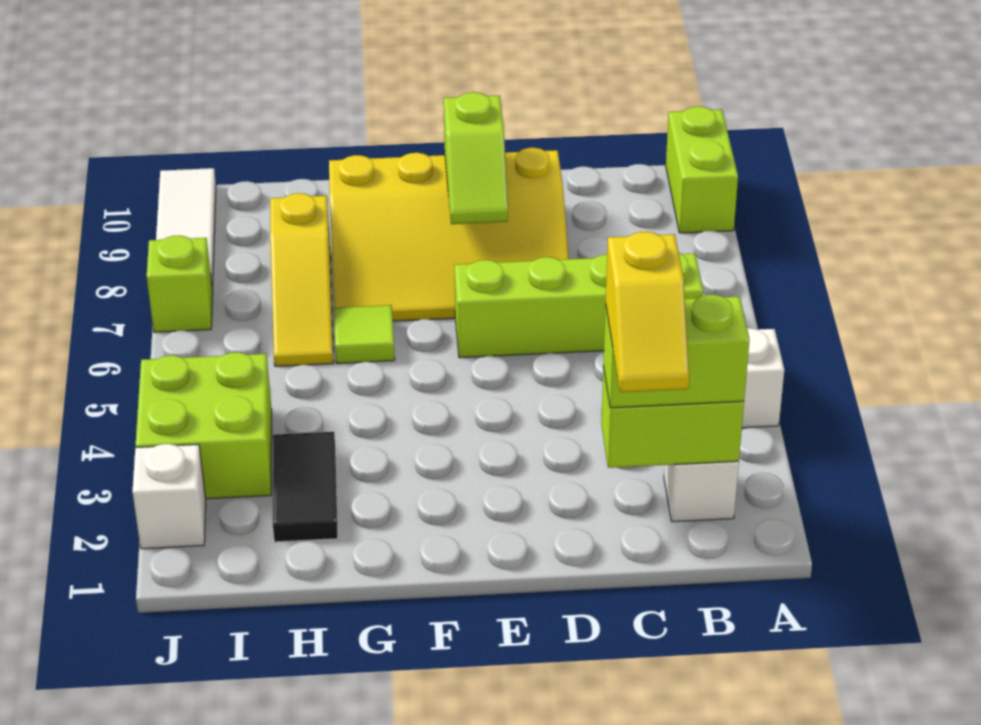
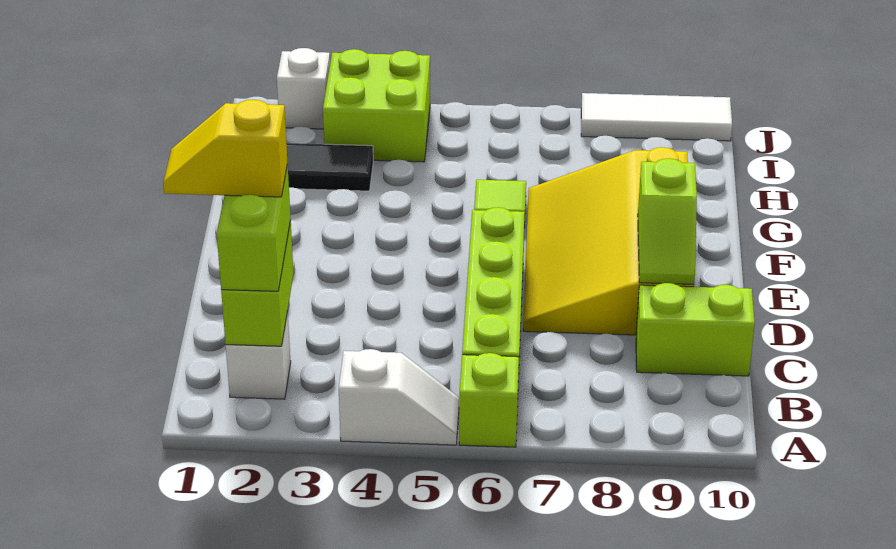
lime 1x2 brick [666,106,738,233] -> lime 1x2 brick moved to [636,283,755,376]
lime 1x2 slope [444,92,508,224] -> lime 1x2 slope turned to [638,159,697,284]
yellow 1x3 slope [270,193,333,366] -> none
lime 1x1 brick [147,236,213,332] -> lime 1x1 brick moved to [459,353,519,447]

